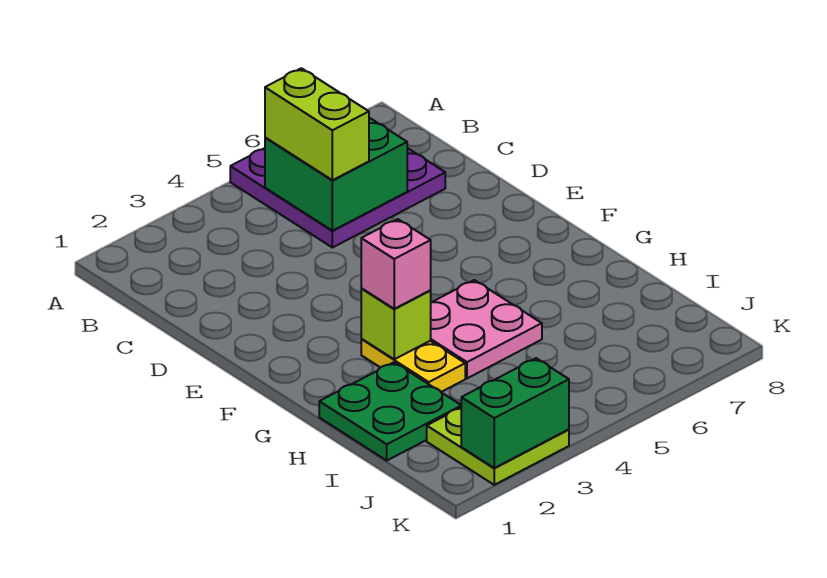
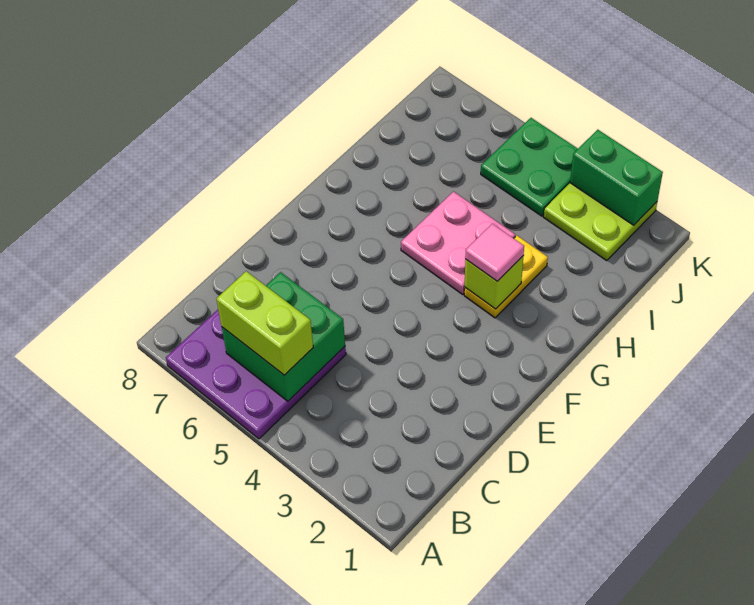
lime 1x2 brick [265,68,369,180] -> lime 1x2 brick turned to [217,271,313,375]
pink 1x1 brick [361,219,431,309] -> pink 1x1 tile [465,224,524,281]
green 2x2 plate [319,362,461,460] -> green 2x2 plate moved to [481,118,578,216]

